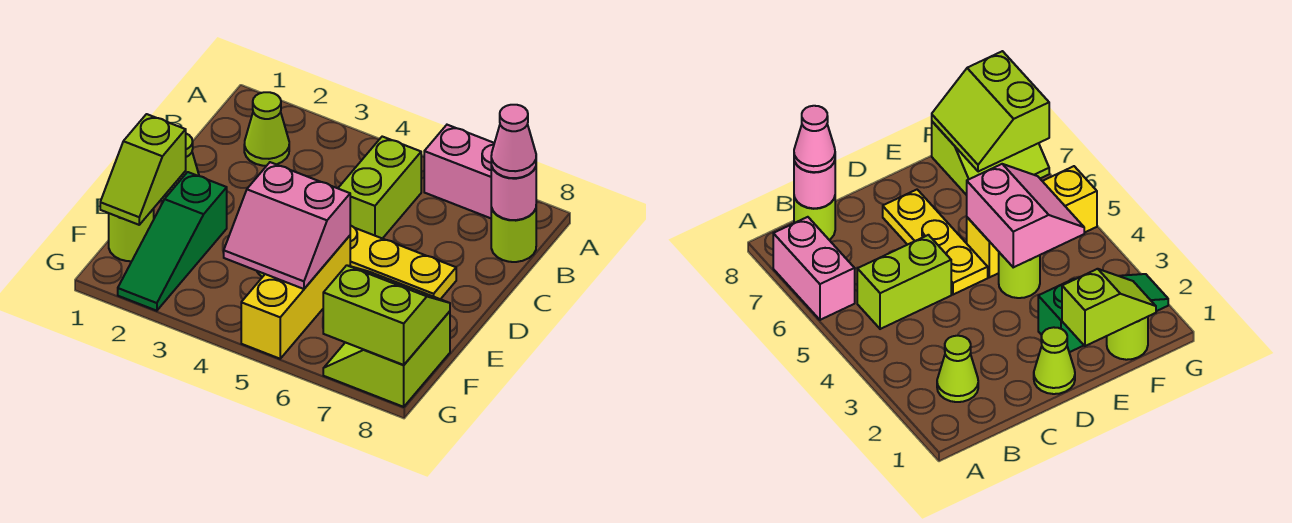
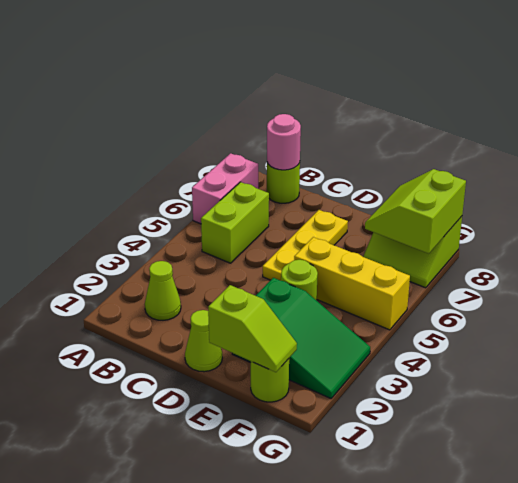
lime 1x2 brick [338,137,421,239] -> lime 1x2 brick turned to [201,182,269,263]
pink 1x1 cone [491,105,536,178] -> none
green 1x3 slope [118,172,227,311] -> green 2x3 slope [232,278,370,398]
pink 2x2 slope [224,162,350,289] -> none

